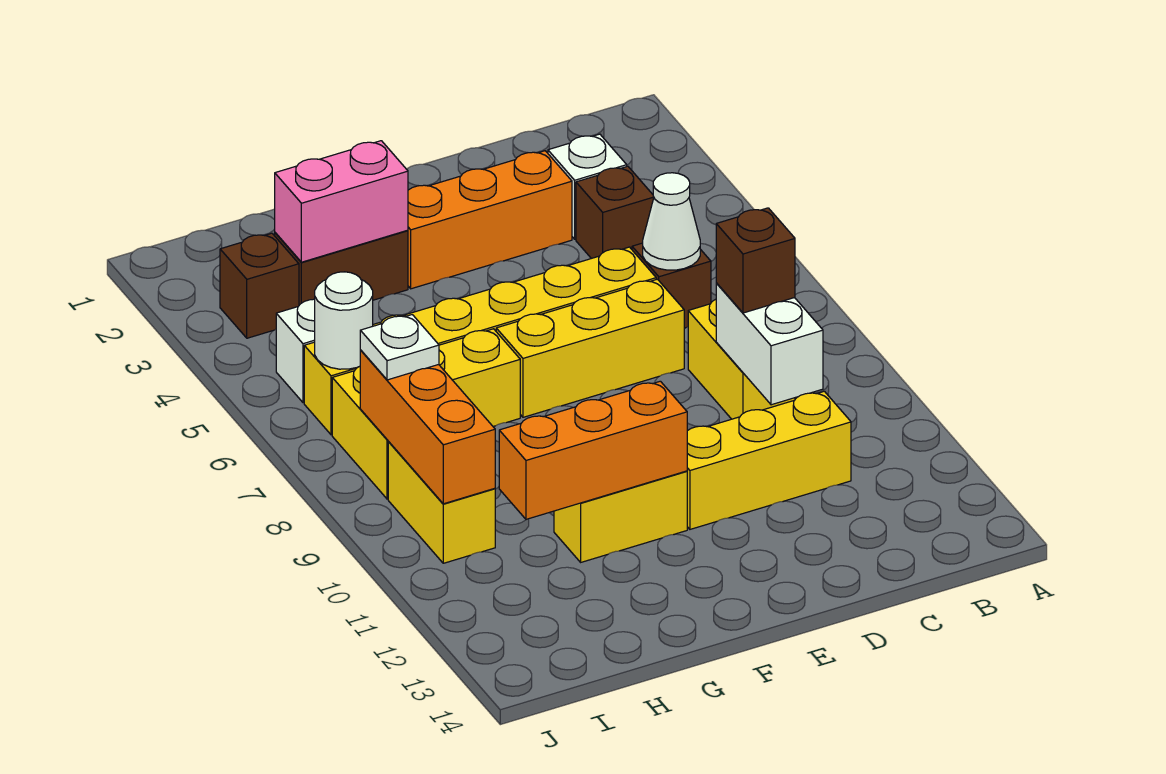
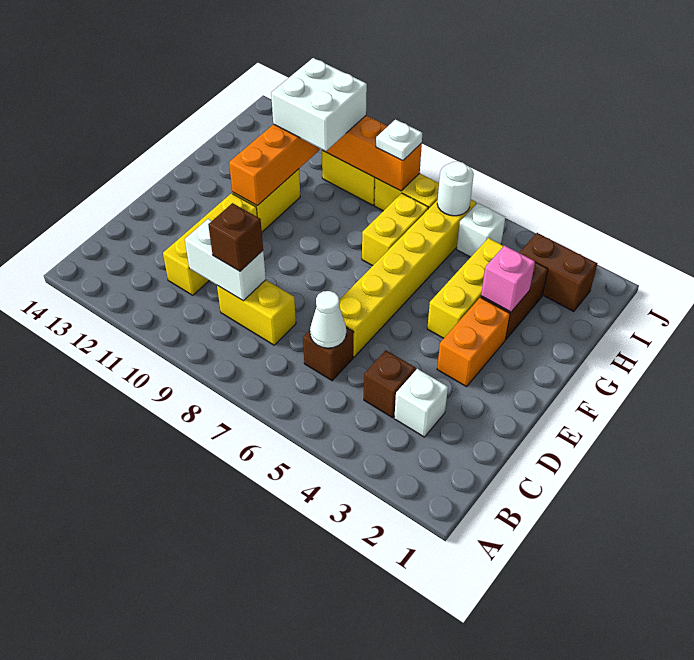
orange 1x3 brick [408,151,572,289] -> orange 1x2 brick [437,298,510,387]
yellow 1x3 brick [496,279,684,417] -> yellow 1x3 brick moved to [427,238,504,338]
pink 1x2 brick [275,141,408,262] -> pink 1x1 brick [481,246,535,312]
none -> white 2x2 brick [271,58,367,151]
brown 1x1 brick [220,233,299,338] -> brown 1x2 brick [520,233,598,312]

